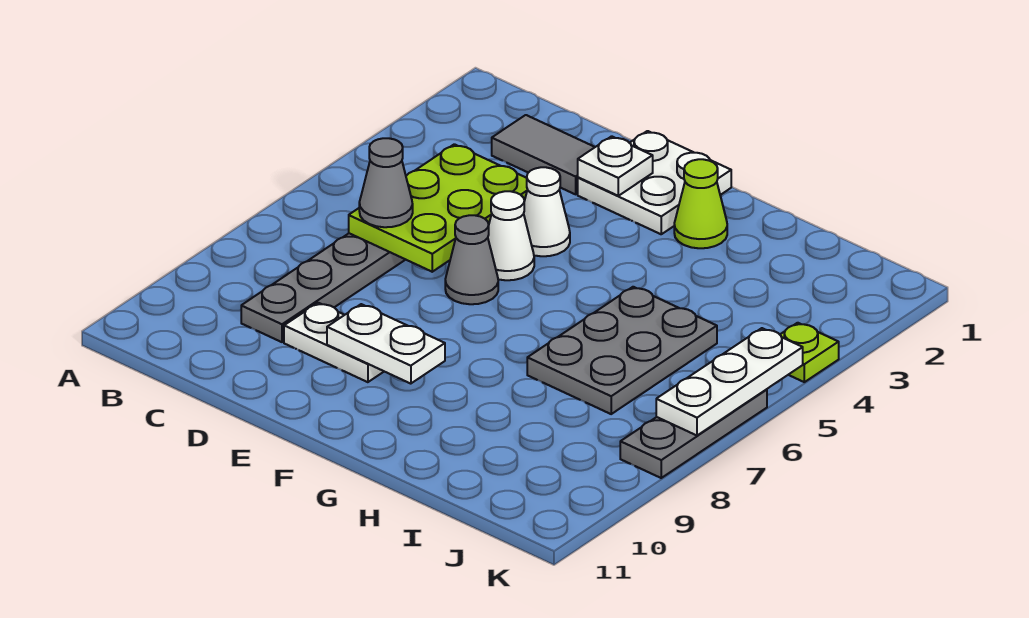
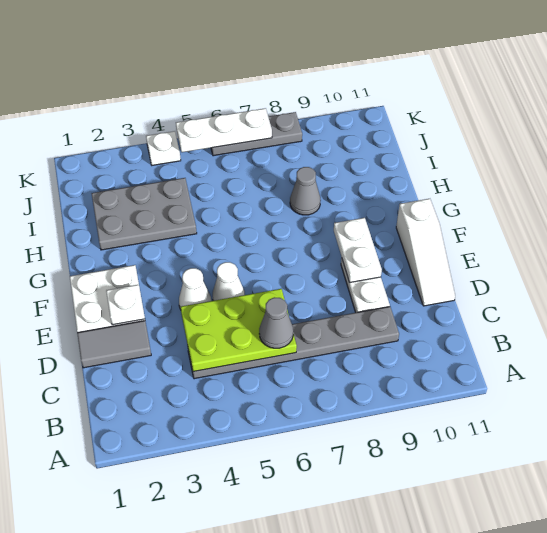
grey 1x2 tile [492,115,595,194] -> grey 1x2 tile turned to [77,321,151,368]
none -> white 1x3 slope [396,199,455,306]
grey 1x1 cone [445,215,498,304] -> grey 1x1 cone moved to [290,167,321,215]
lime 1x1 cone [674,159,727,248] -> none
grey 2x3 plate [527,287,717,414] -> grey 2x3 plate moved to [92,178,197,250]
lime 1x1 plate [780,323,839,382] -> white 1x1 plate [146,131,181,165]

